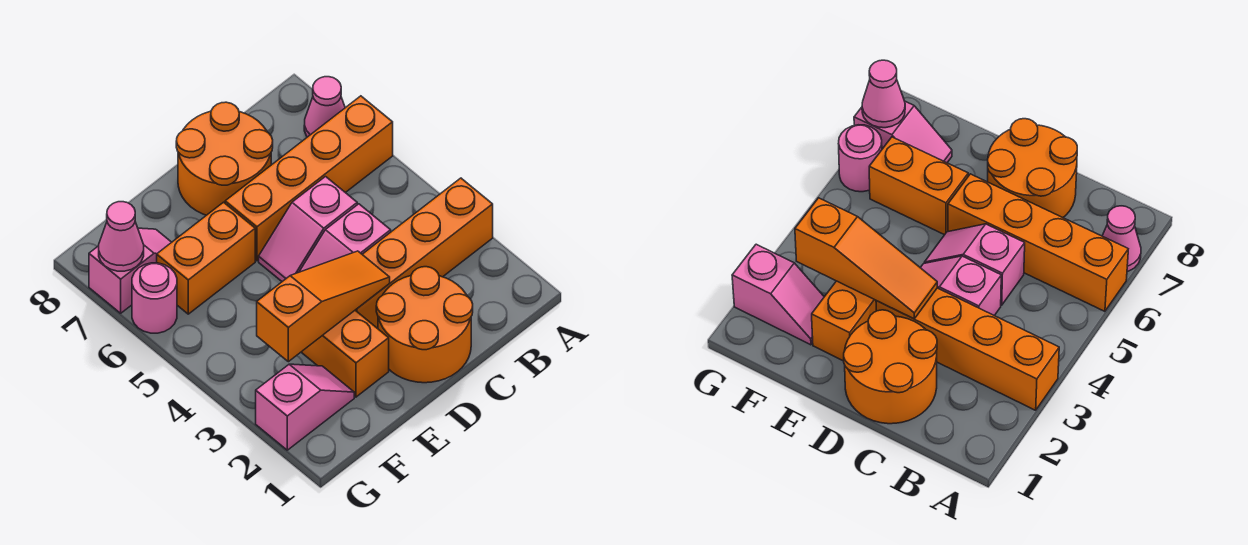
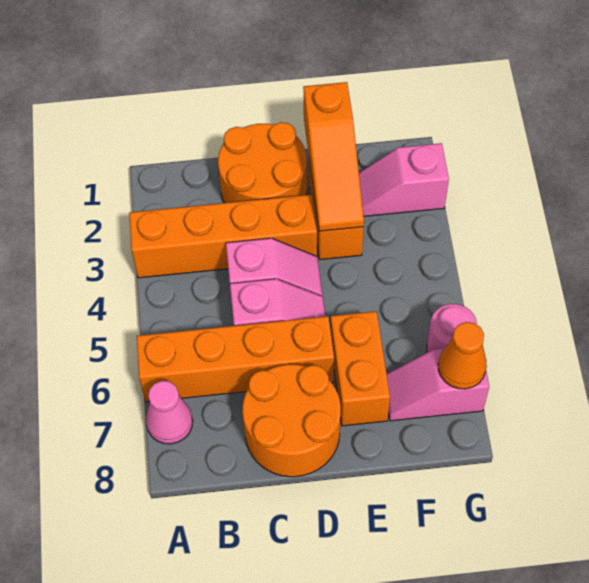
orange 1x3 slope [257,251,390,362] -> orange 1x3 slope turned to [303,82,364,231]
orange 1x2 brick [157,202,255,314] -> orange 1x2 brick turned to [331,311,390,426]
pink 1x1 cone [99,202,144,271] -> orange 1x1 cone [438,322,487,389]

